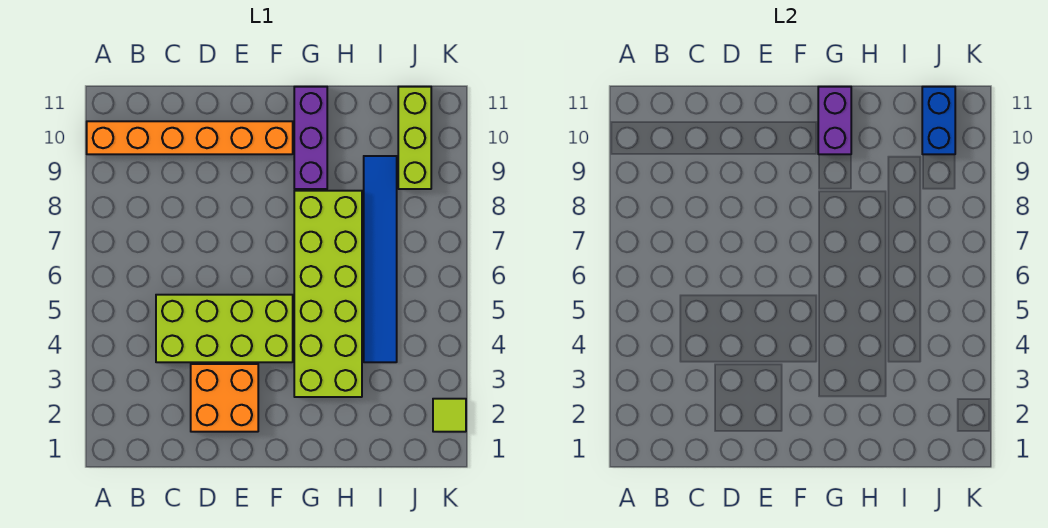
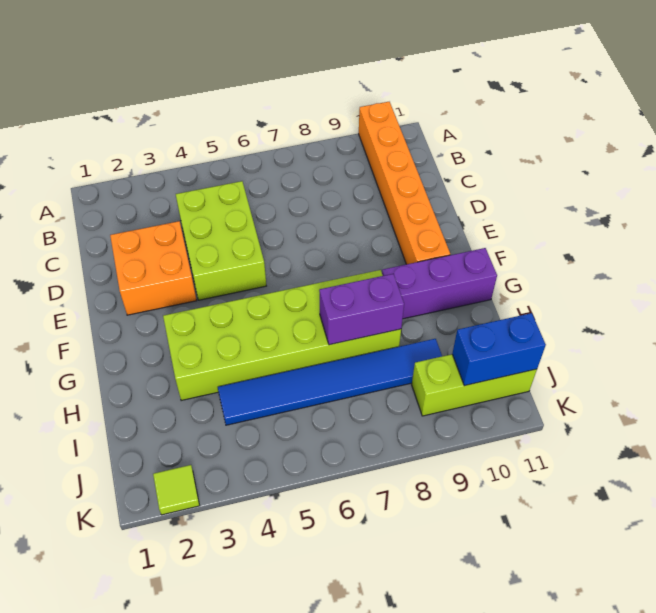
lime 2x4 brick [156,295,293,362] -> lime 2x3 brick [176,181,266,300]
purple 1x2 brick [818,87,851,154] -> purple 1x2 brick moved to [319,274,404,345]

